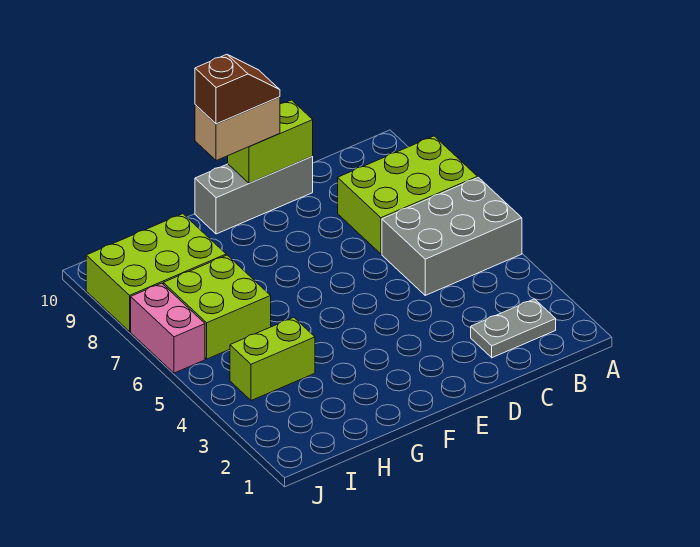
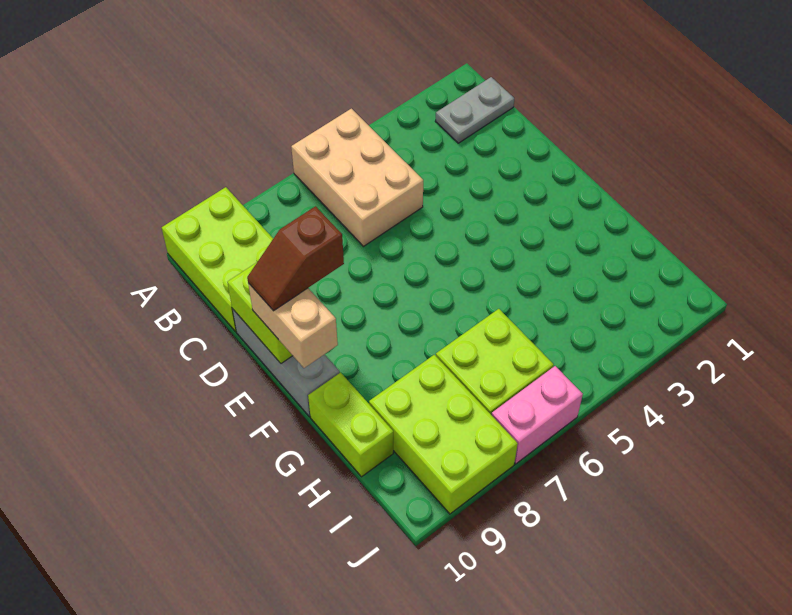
grey 2x3 brick [382,178,522,295] -> tan 2x3 brick [291,109,423,246]
lime 2x3 brick [338,136,477,254] -> lime 2x3 brick moved to [162,187,273,332]
grey 1x2 plate [471,299,556,358] -> grey 1x2 plate turned to [435,77,514,143]
brown 1x2 slope [195,54,280,124] -> brown 1x2 slope turned to [247,206,344,311]
lime 1x2 brick [230,317,315,401] -> lime 1x2 brick moved to [308,372,393,477]

